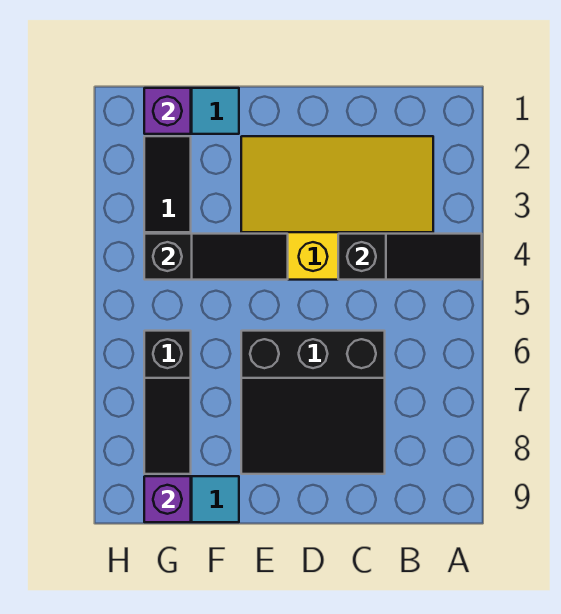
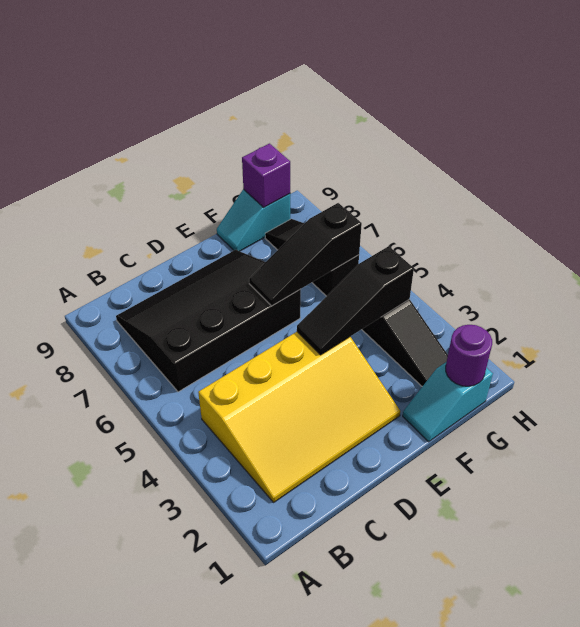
black 1x3 slope [338,234,482,280] -> black 1x3 slope moved to [249,203,362,306]
black 3x3 slope [241,331,385,474] -> black 3x4 slope [116,250,301,392]
purple 1x1 brick [144,88,191,134] -> purple 1x1 round brick [446,325,492,386]

